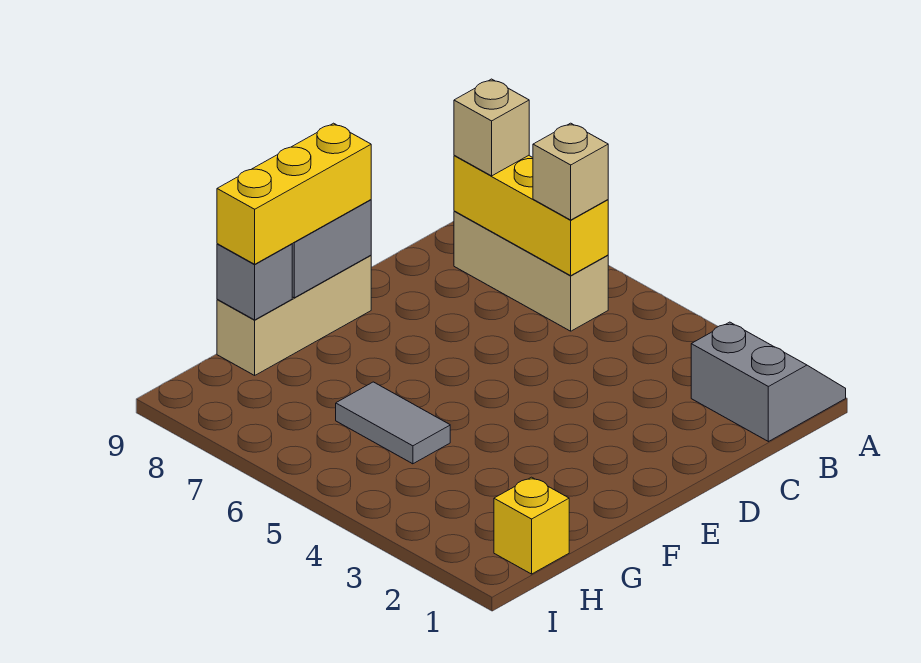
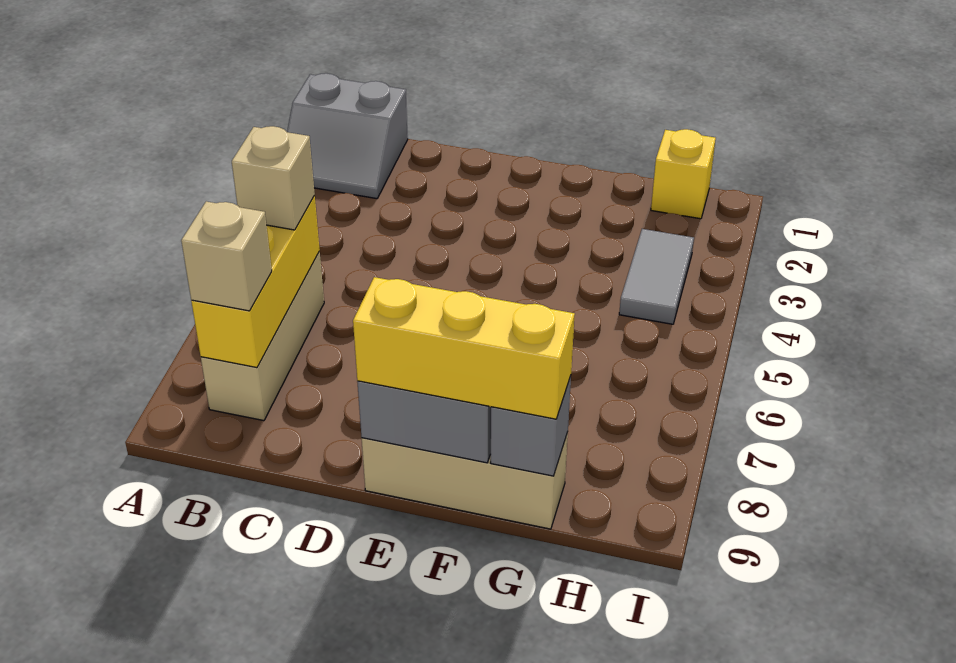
grey 2x2 slope [691,322,846,442] -> grey 2x2 slope turned to [287,73,408,199]
grey 1x2 tile [336,382,450,464] -> grey 1x2 tile moved to [619,229,694,324]

